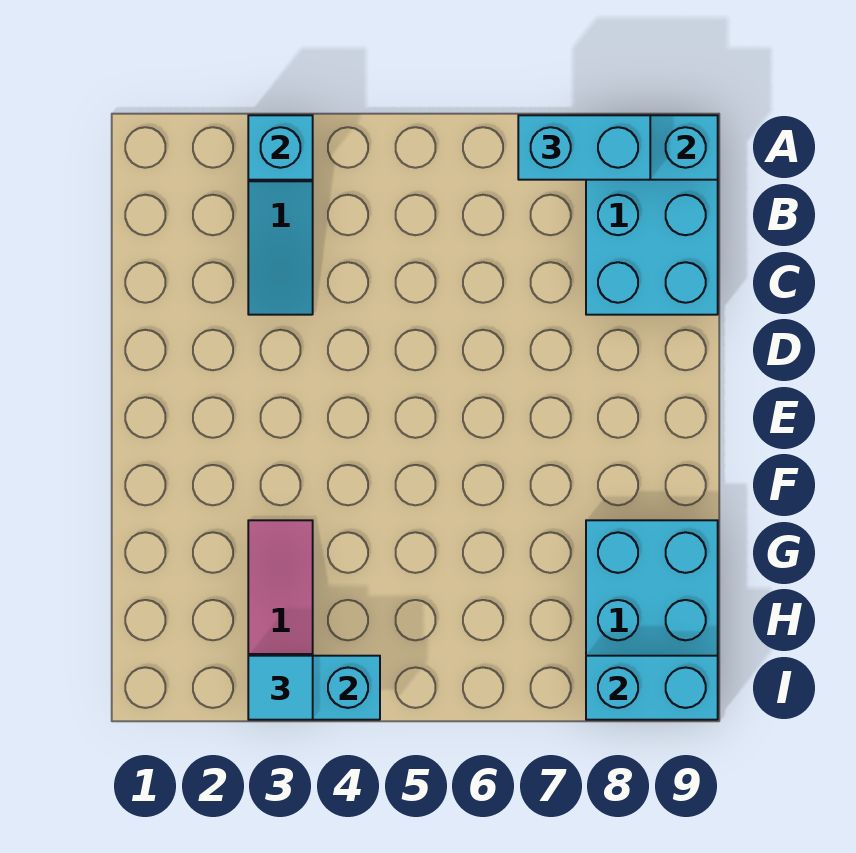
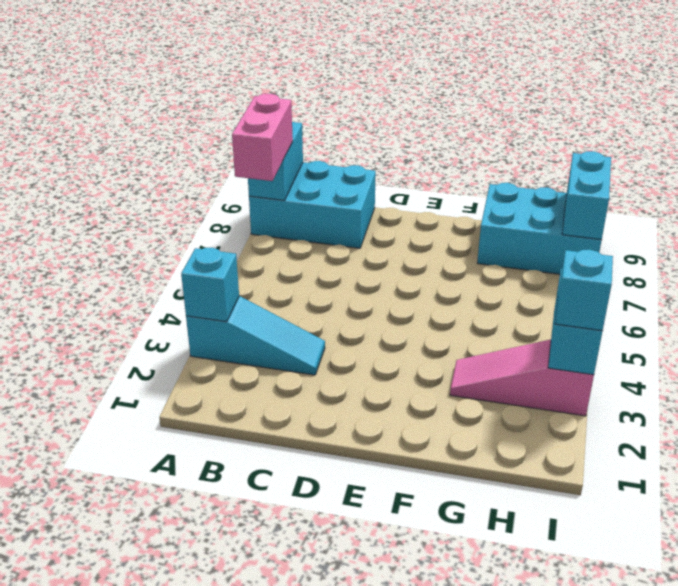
cyan 1x2 brick [518,115,650,180] -> pink 1x2 brick [232,94,293,181]
cyan 1x1 tile [248,656,313,720] -> cyan 1x1 brick [555,250,613,331]

